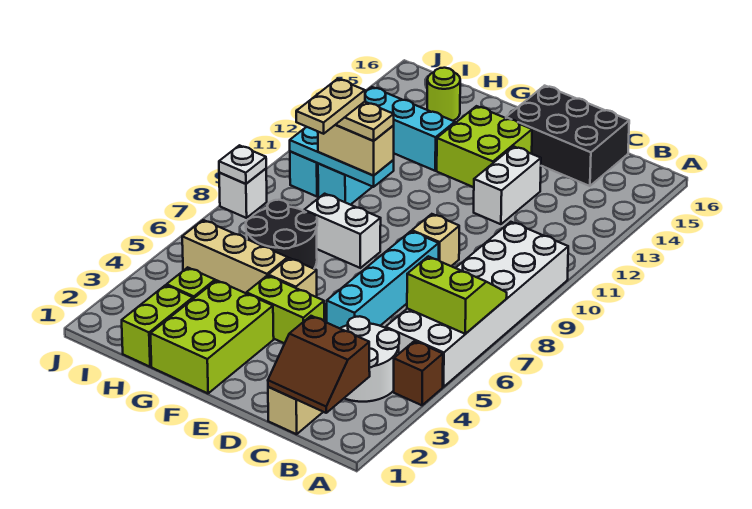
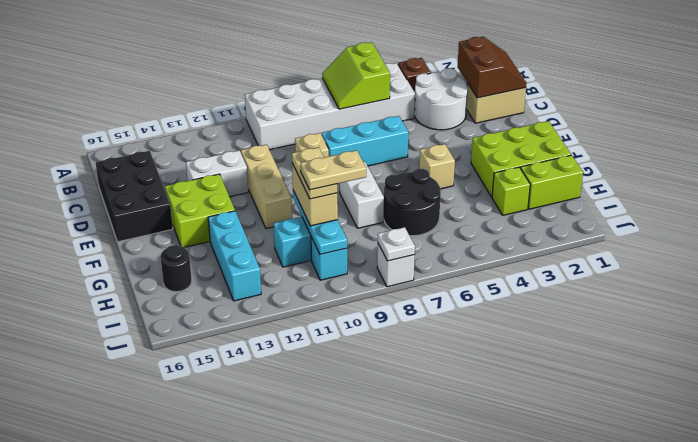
cyan 1x4 brick [327,231,439,328] -> cyan 1x3 brick [322,116,408,166]
lime 1x2 brick [246,276,324,343] -> none
tan 1x3 brick [182,220,288,293] -> tan 1x3 brick moved to [241,145,292,229]
lime 1x1 round brick [427,68,460,121] -> black 1x1 round brick [160,245,192,292]

